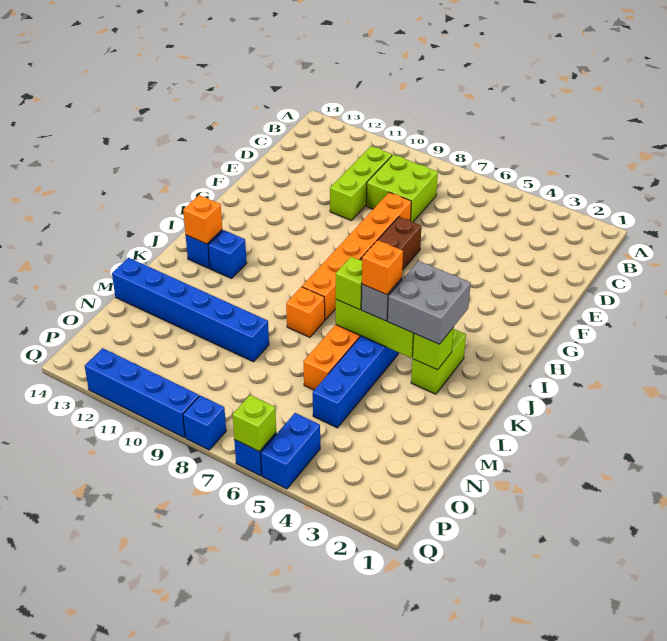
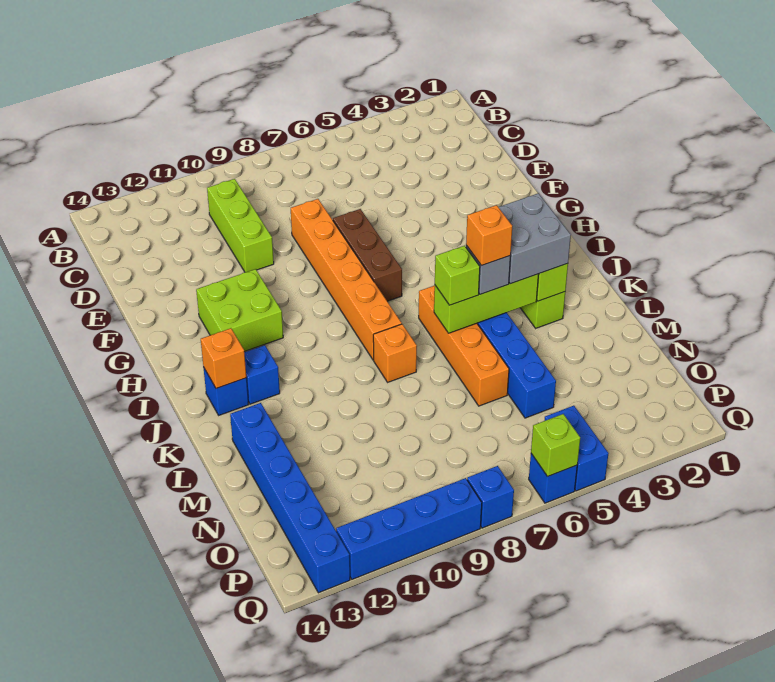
lime 2x2 brick [366,155,438,222] -> lime 2x2 brick moved to [196,269,283,352]
blue 1x6 brick [112,258,269,362] -> blue 1x6 brick turned to [230,403,350,593]

